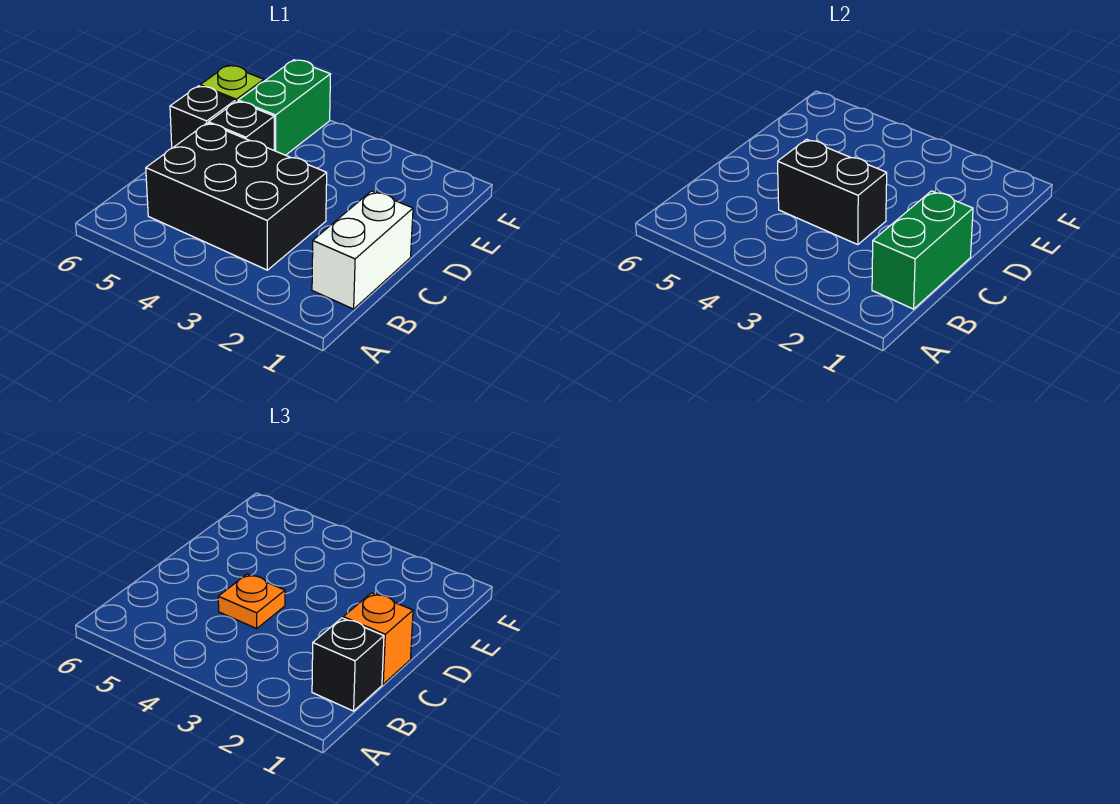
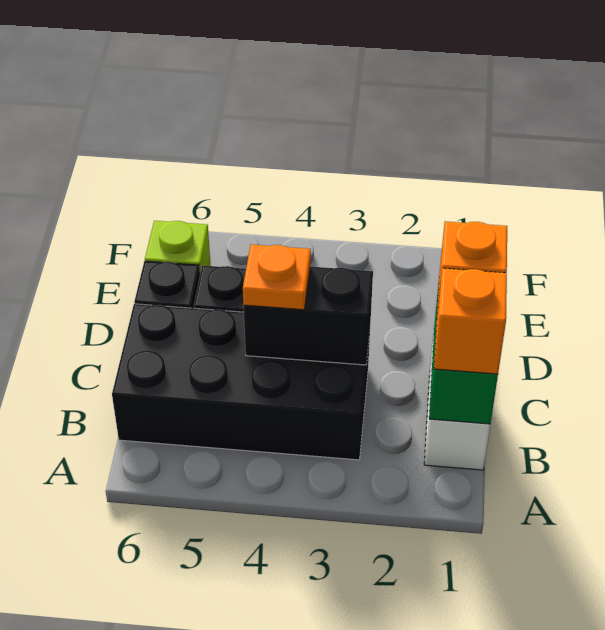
black 1x1 brick [312,618,384,711] -> orange 1x1 brick [434,268,507,374]
black 2x3 brick [146,123,327,270] -> black 2x4 brick [112,304,370,460]
green 1x2 brick [238,60,331,155] -> none

